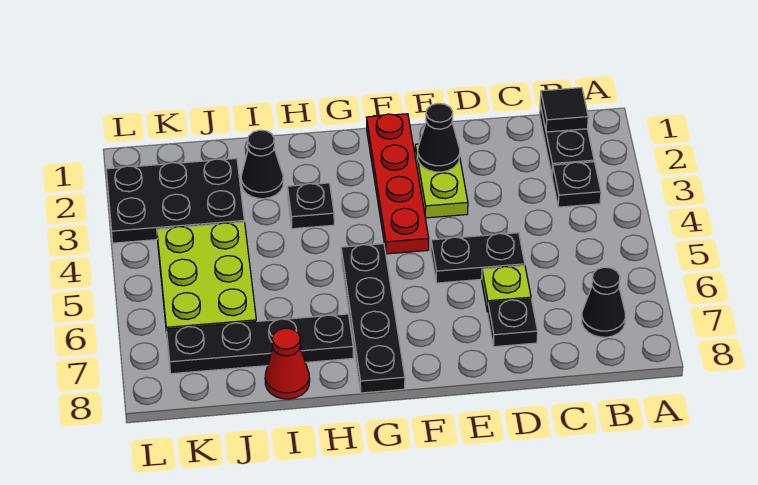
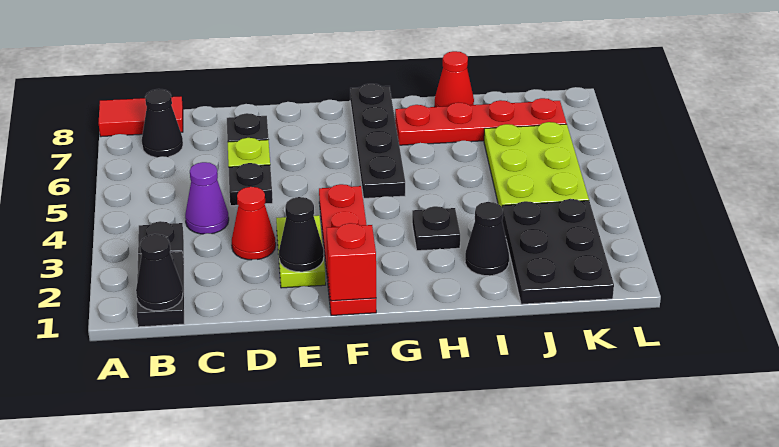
none -> red 1x2 tile [99,96,183,137]
black 1x1 tile [540,88,588,132] -> black 1x1 cone [136,234,183,311]
none -> purple 1x1 cone [185,162,229,234]
none -> red 1x1 cone [232,187,276,260]
black 1x2 plate [431,233,525,283] -> black 1x1 plate [228,163,273,206]
none -> red 1x1 brick [327,223,376,301]
black 1x4 plate [166,314,353,374] -> red 1x4 plate [395,98,567,145]
black 2x3 plate [106,158,244,243] -> black 2x3 plate turned to [502,199,614,304]

